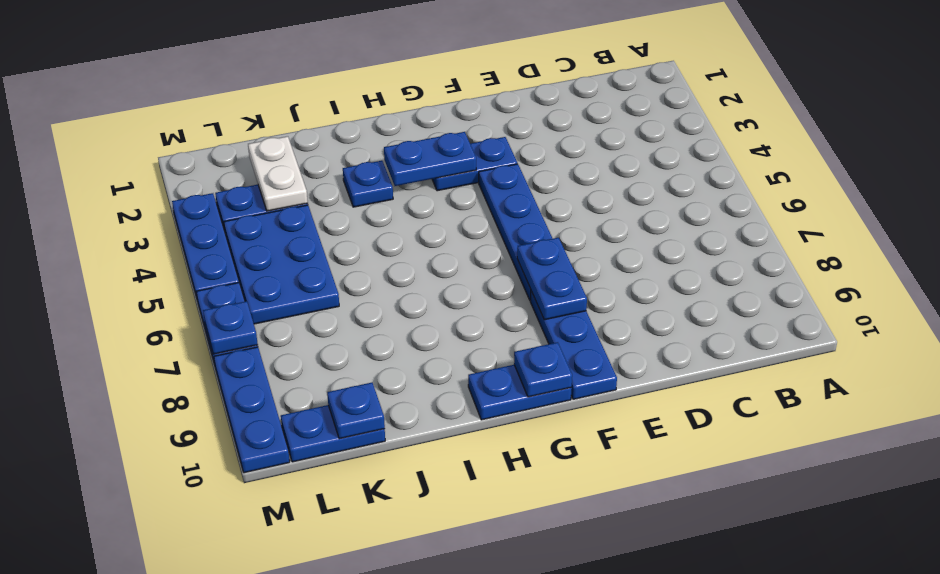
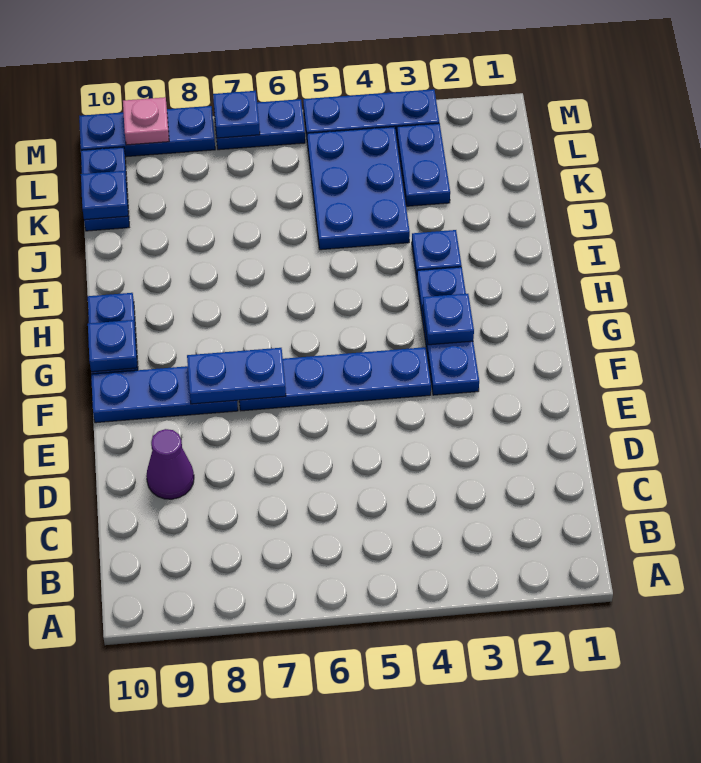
none -> purple 1x1 cone [146,429,194,499]
blue 1x2 plate [432,137,517,191] -> blue 1x3 plate [417,267,479,395]
blue 1x2 plate [384,132,476,186] -> blue 1x1 plate [423,294,474,345]
white 1x2 plate [248,136,308,211] -> none
blue 2x3 plate [224,205,339,324] -> blue 2x3 plate turned to [307,127,410,250]
none -> pink 1x1 plate [123,97,169,145]

